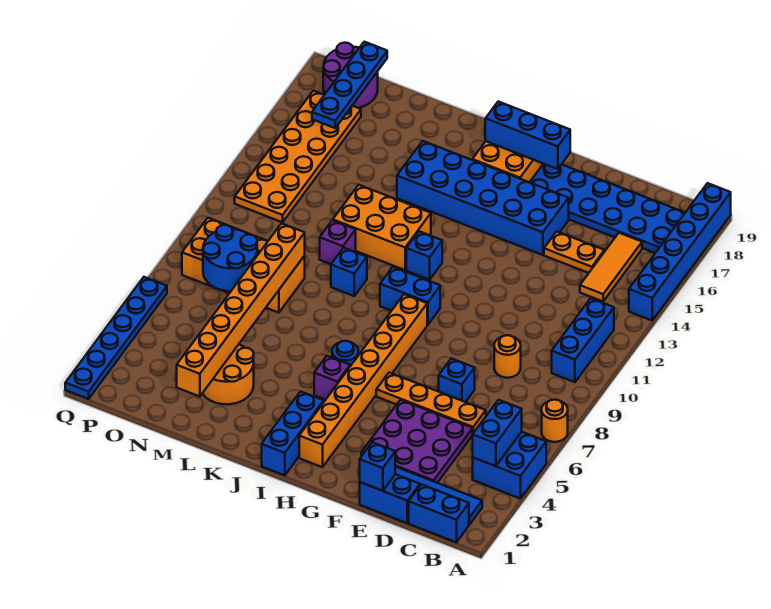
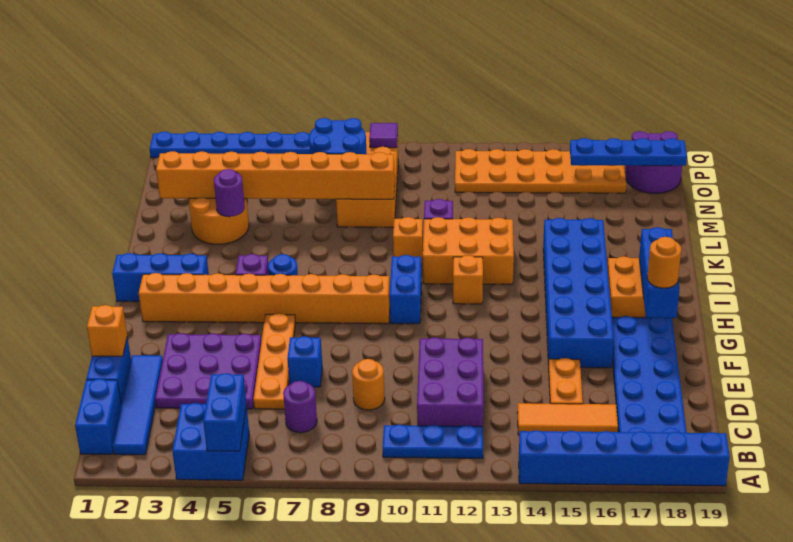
orange 1x1 round brick [542,400,568,442] -> orange 1x1 round brick moved to [647,237,681,288]
blue 1x2 brick [473,400,522,466] -> blue 1x2 brick turned to [203,373,247,451]
blue 1x3 brick [552,298,614,382] -> blue 1x3 plate [383,425,483,458]
none -> purple 1x1 round brick [283,381,317,433]
none -> purple 2x3 brick [417,337,483,426]
blue 1x1 brick [360,442,395,491] -> orange 1x1 brick [87,305,127,356]
blue 1x1 brick [406,231,442,280] -> orange 1x1 brick [453,255,483,304]
orange 2x3 brick [333,185,431,270] -> orange 2x3 brick turned to [422,217,514,284]
blue 1x1 brick [331,248,367,296] -> orange 1x1 brick [393,217,423,265]
none -> purple 1x1 round brick [214,169,245,217]
none -> purple 1x1 tile [369,123,398,148]

